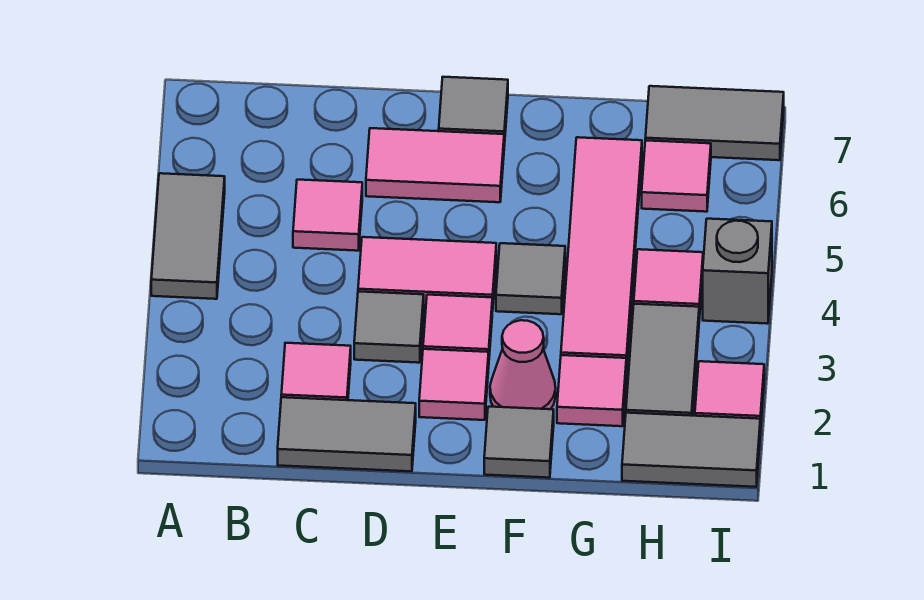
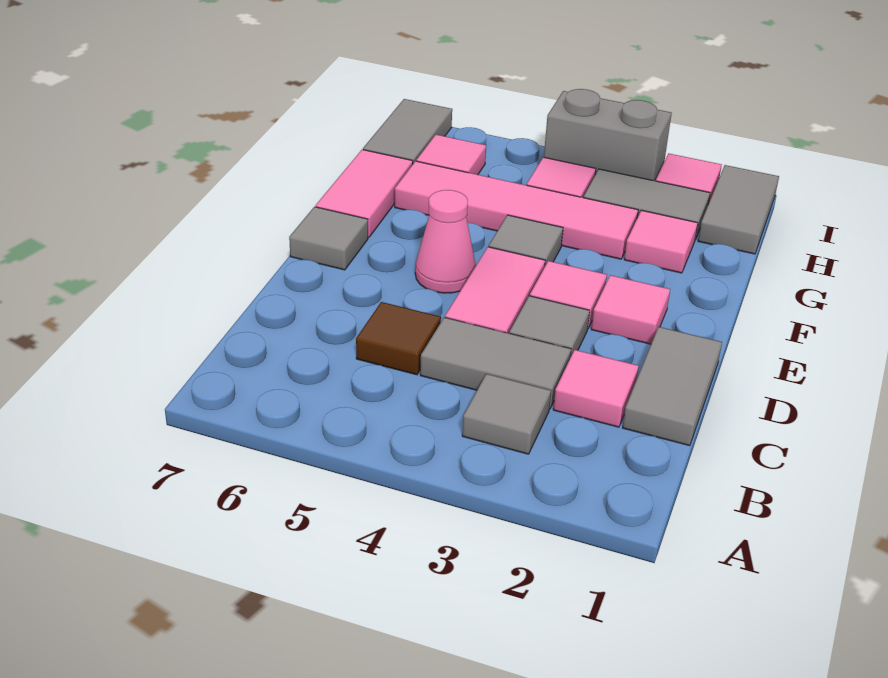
grey 1x2 tile [151,173,225,299] -> grey 1x2 tile moved to [420,317,571,409]
pink 1x1 tile [293,180,362,251] -> brown 1x1 tile [356,302,441,375]
pink 1x2 tile [366,128,504,202] -> pink 1x2 tile moved to [316,150,413,237]
grey 1x1 tile [484,407,554,478] -> grey 1x1 tile moved to [462,374,551,454]
pink 1x1 cone [490,320,556,409] -> pink 1x1 cone moved to [415,190,476,293]
grey 1x1 brick [703,219,772,324] -> grey 1x2 brick [544,89,672,181]

